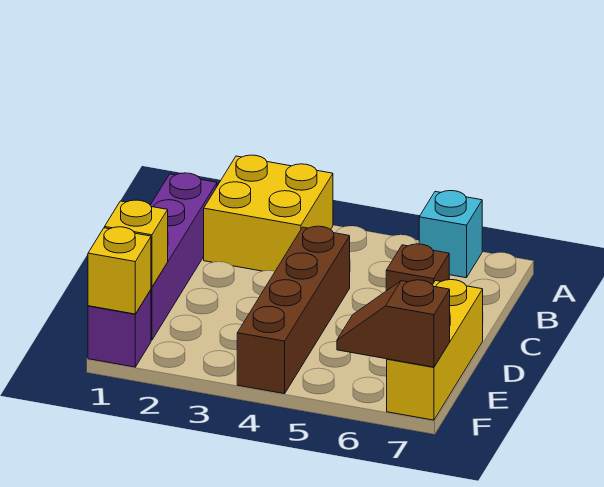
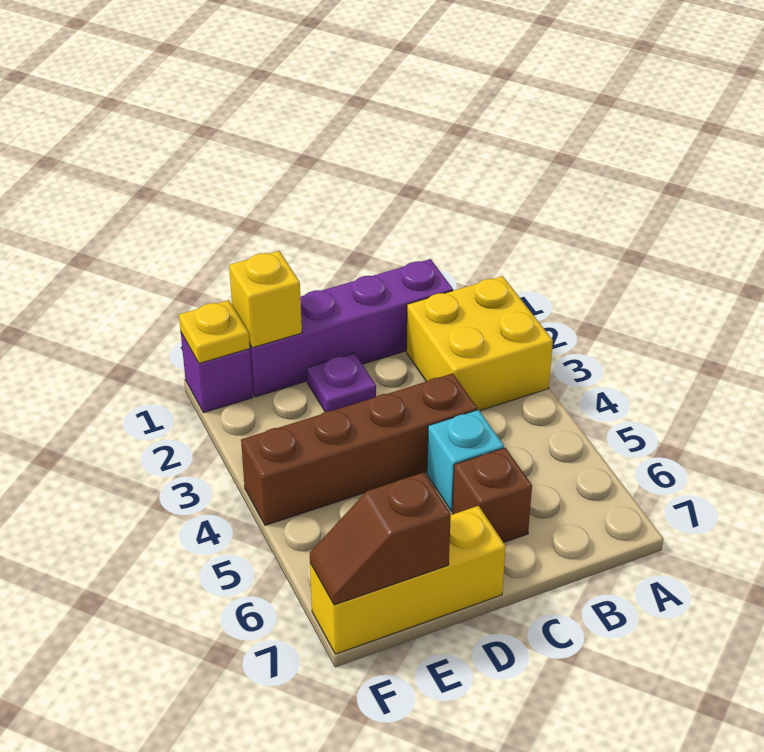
cyan 1x1 brick [419,191,482,278] -> cyan 1x1 brick moved to [427,410,504,511]
none -> purple 1x1 plate [307,353,376,412]
yellow 1x1 brick [88,227,151,314] -> yellow 1x1 plate [179,300,250,363]
brown 1x2 slope [337,280,450,367] -> brown 1x2 slope turned to [310,473,451,605]

